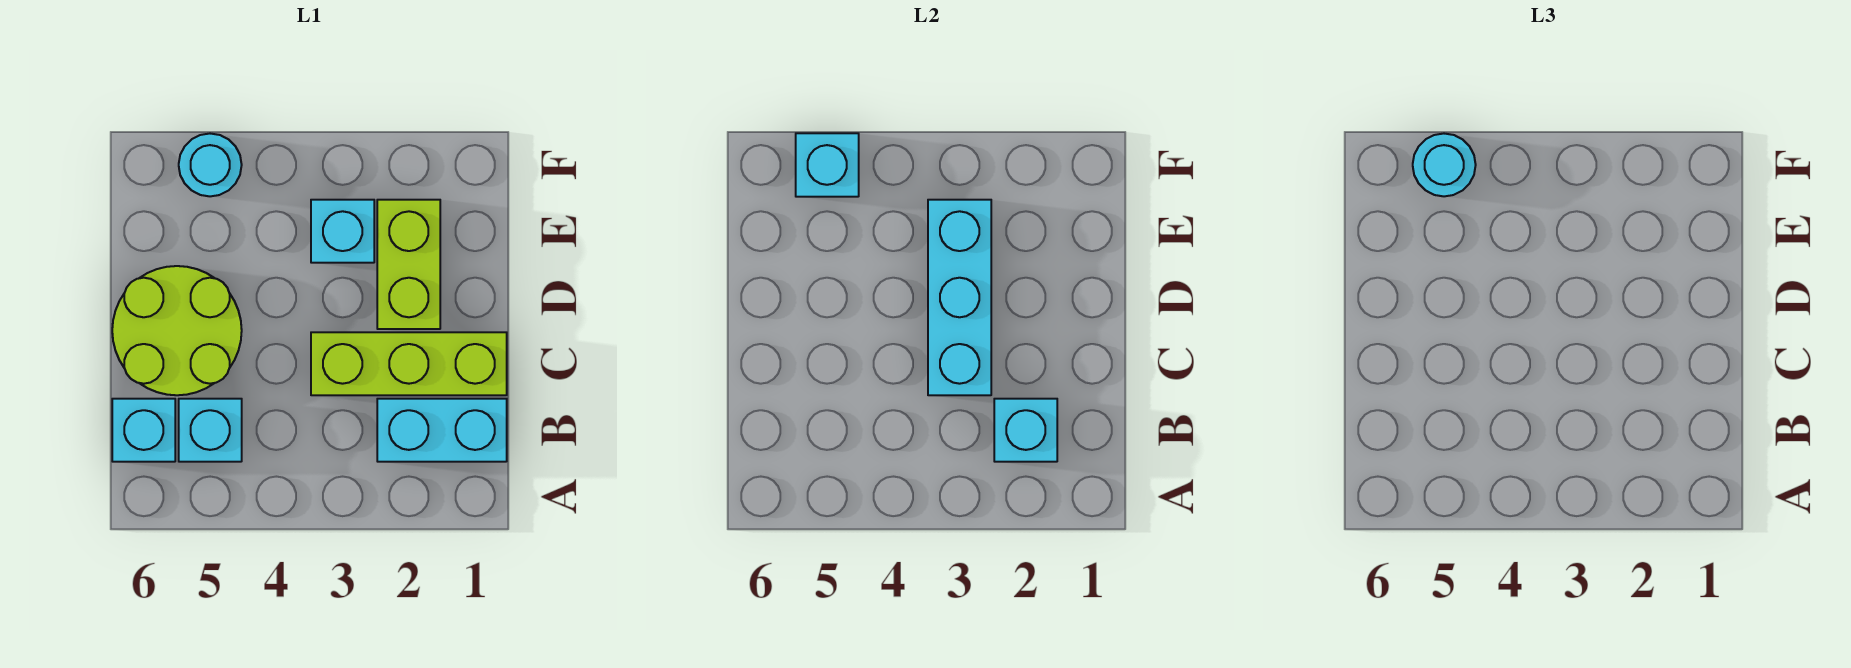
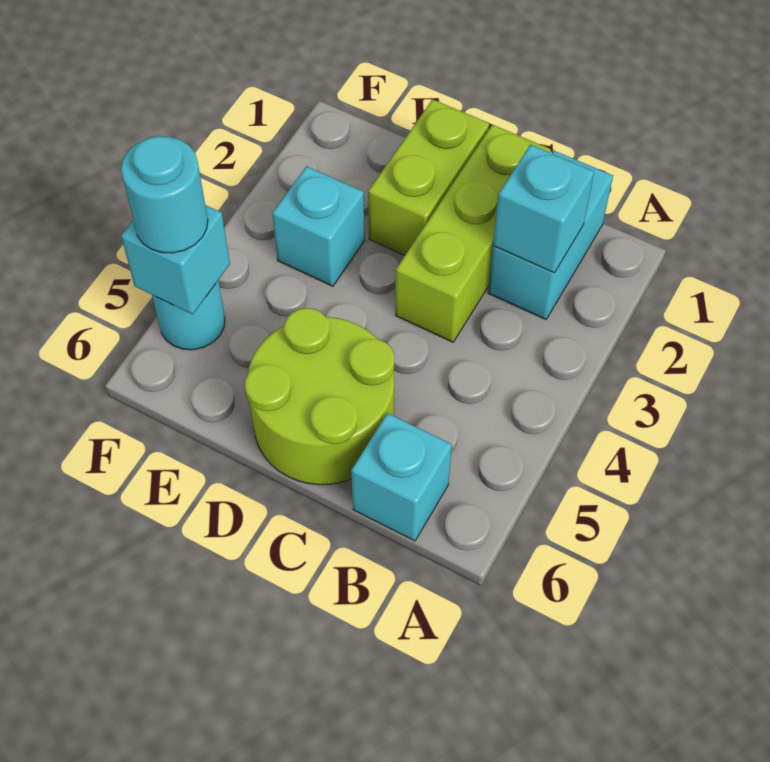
cyan 1x1 brick [179,399,242,462] -> none
cyan 1x3 brick [928,200,991,395] -> none
lime 1x2 brick [377,200,440,329] -> lime 1x2 brick turned to [368,99,489,255]

